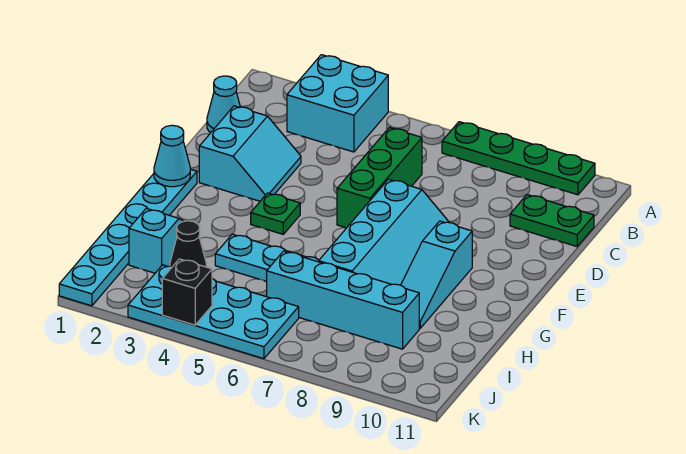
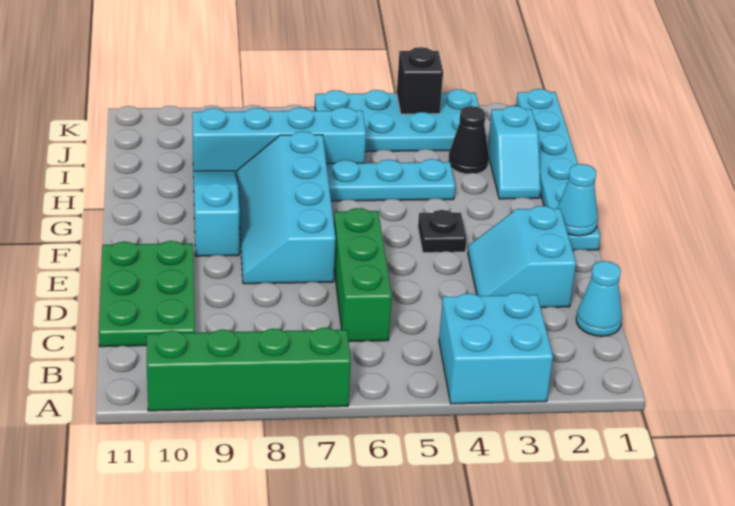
green 1x4 plate [442,122,595,195] -> green 1x4 brick [147,328,351,411]
green 1x2 plate [510,195,594,246] -> green 2x3 plate [99,241,195,347]
green 1x1 plate [251,193,300,234] -> black 1x1 plate [418,210,467,253]

